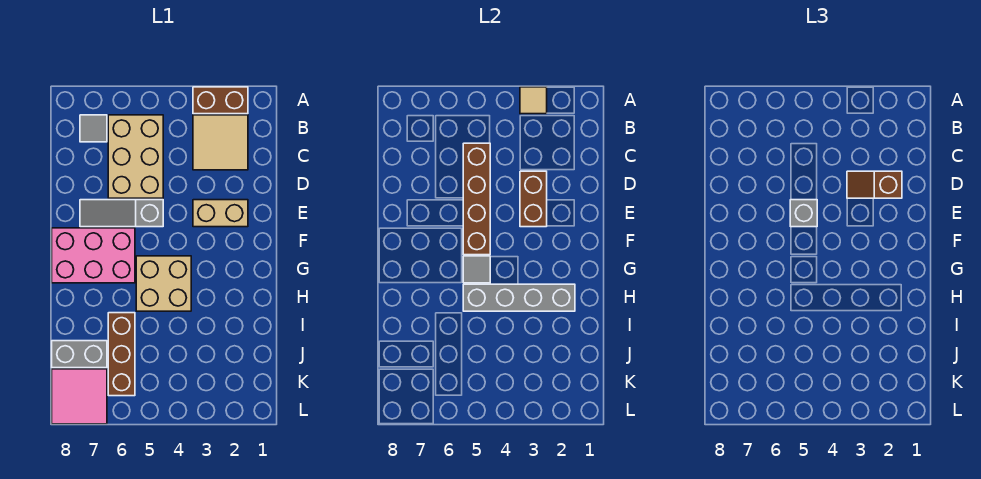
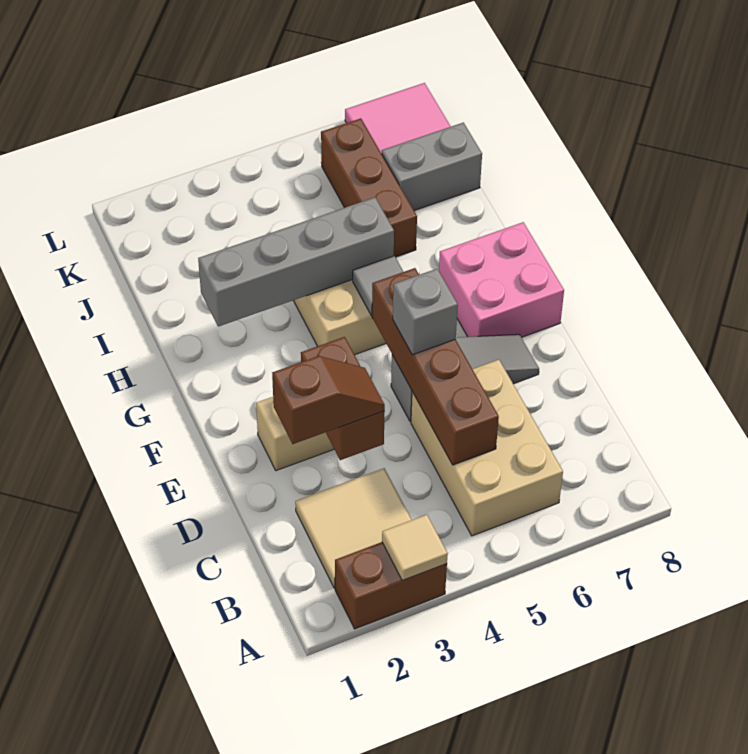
grey 1x1 tile [80,115,107,142] -> none
pink 2x3 brick [52,228,135,283] -> pink 2x2 brick [439,222,564,337]

